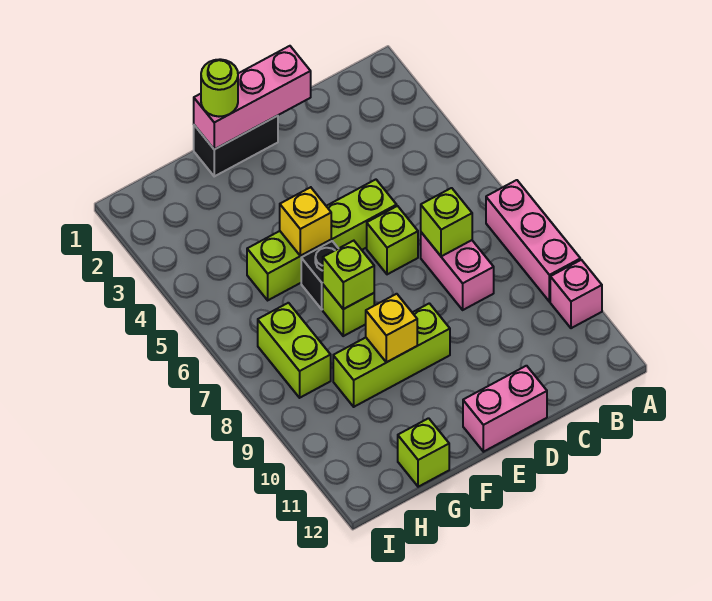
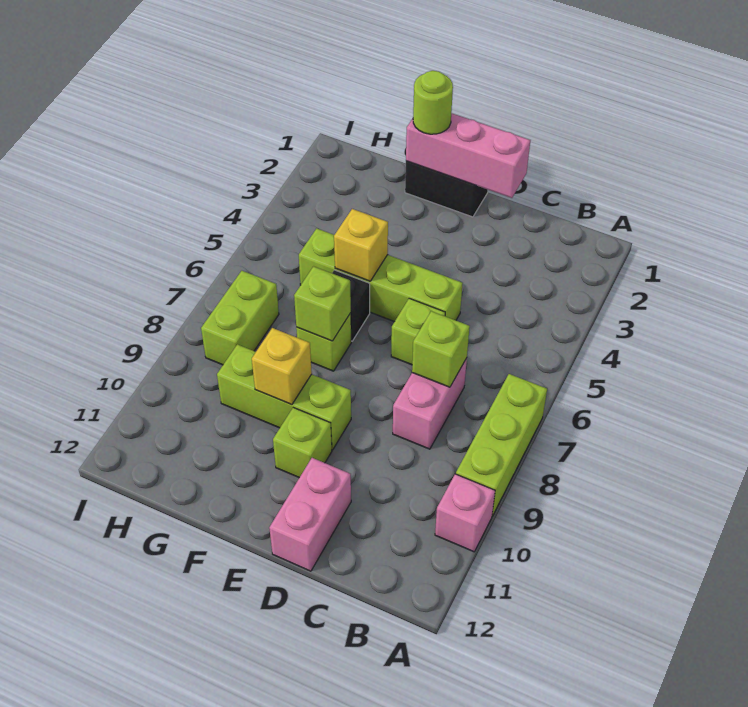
pink 1x3 brick [486,180,580,302] -> lime 1x3 brick [456,374,547,516]
pink 1x2 brick [463,366,547,452] -> pink 1x2 brick turned to [269,458,351,571]
lime 1x1 brick [398,418,449,487] -> lime 1x1 brick moved to [273,408,332,478]

